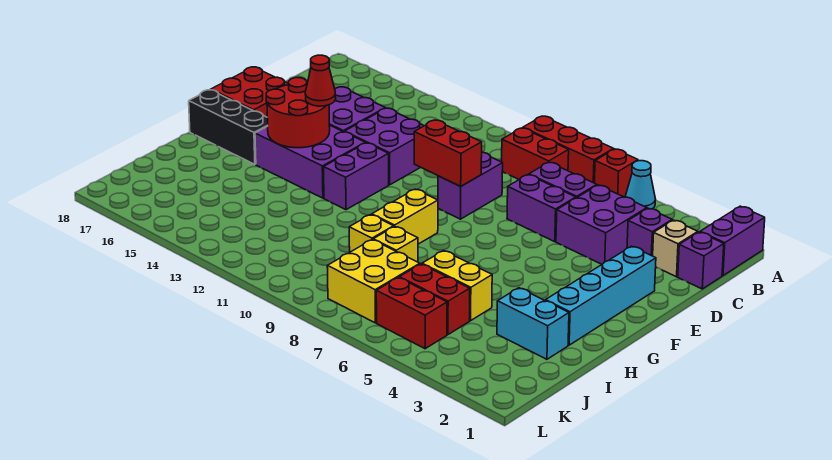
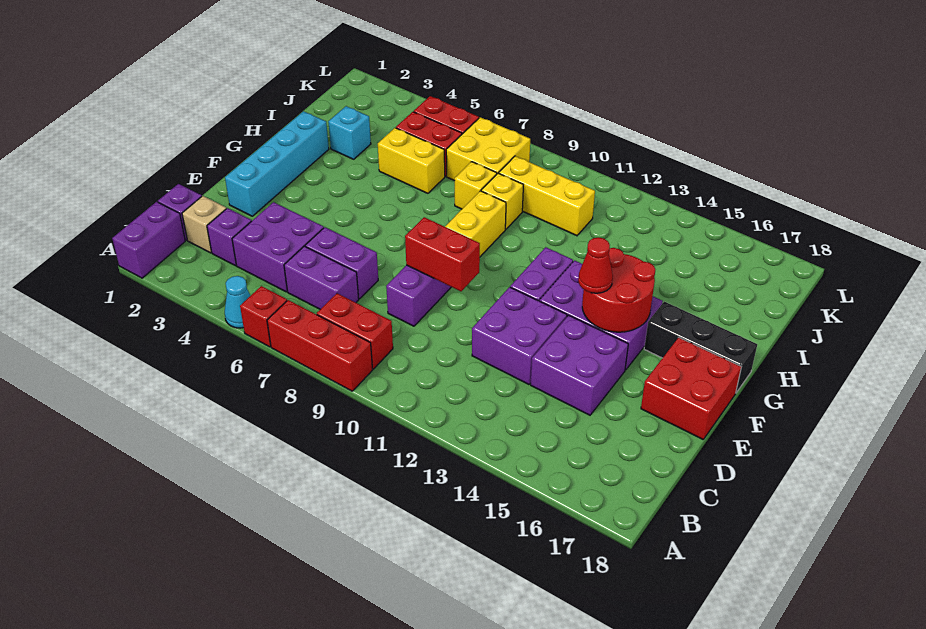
cyan 1x2 brick [497,288,569,359] -> cyan 1x1 brick [328,106,371,159]
none -> yellow 1x3 brick [499,156,595,236]

